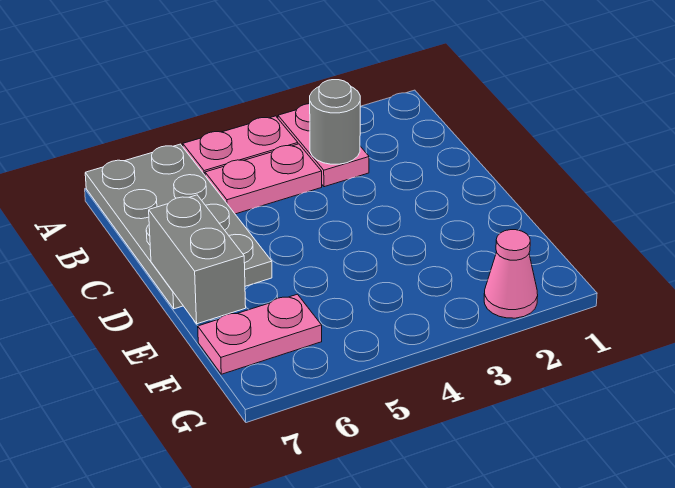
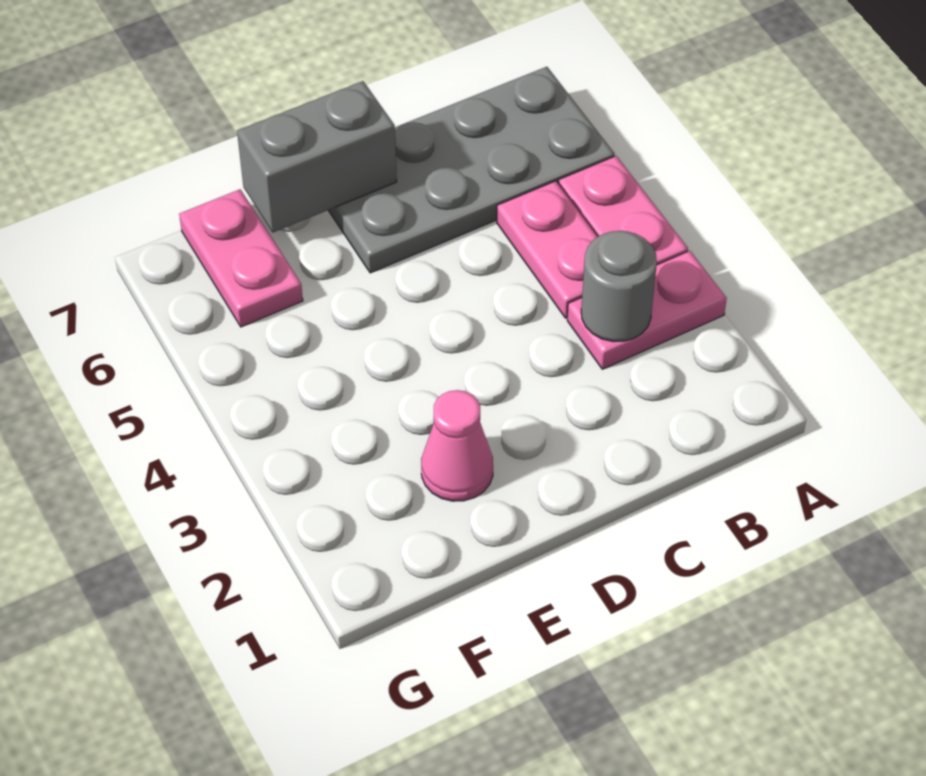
pink 1x1 cone [484,230,538,318] -> pink 1x1 cone moved to [421,390,493,501]

